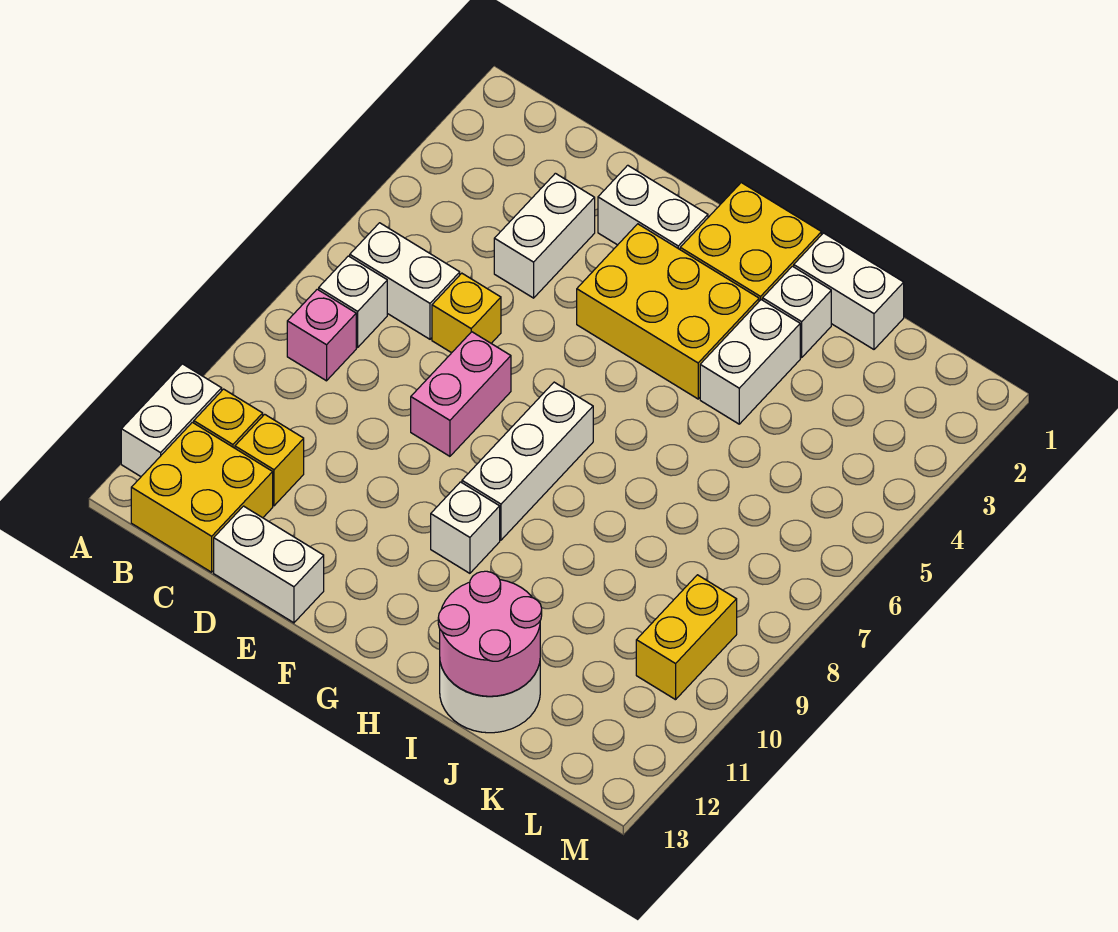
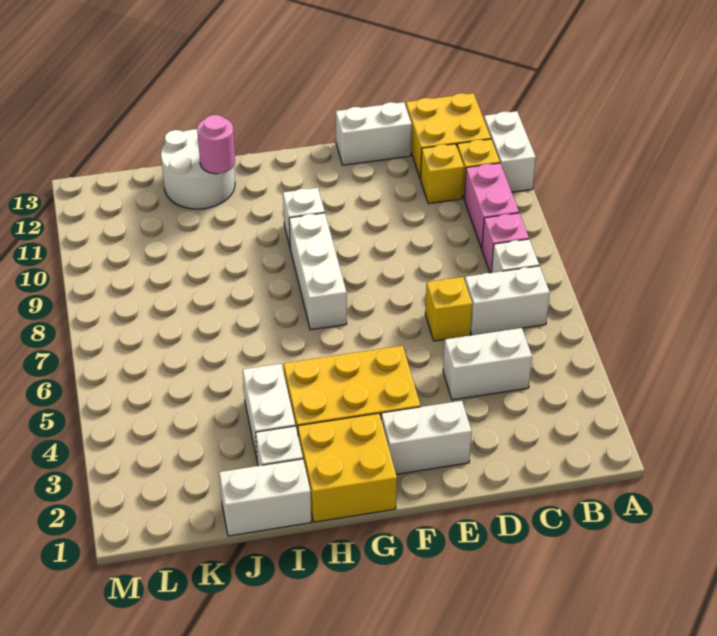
white 1x2 brick [494,173,595,298] -> white 1x2 brick turned to [443,328,532,400]
pink 1x2 brick [411,332,511,456] -> pink 1x2 brick moved to [464,163,519,249]
pink 2x2 round brick [438,571,542,696] -> pink 1x1 round brick [197,115,235,174]
yellow 1x2 brick [636,575,737,700] -> none

